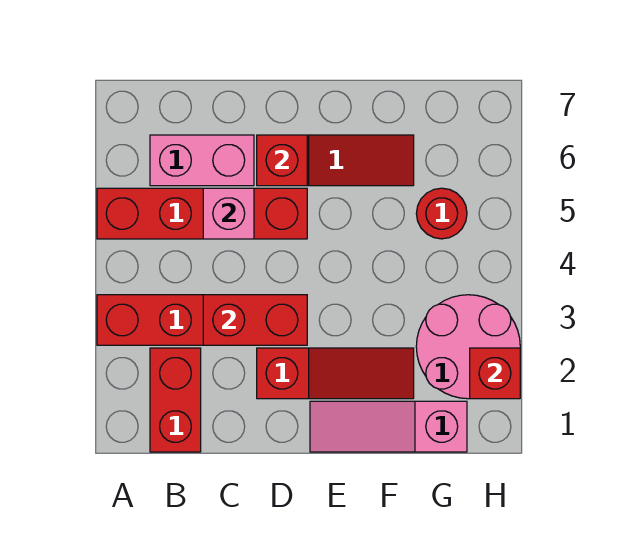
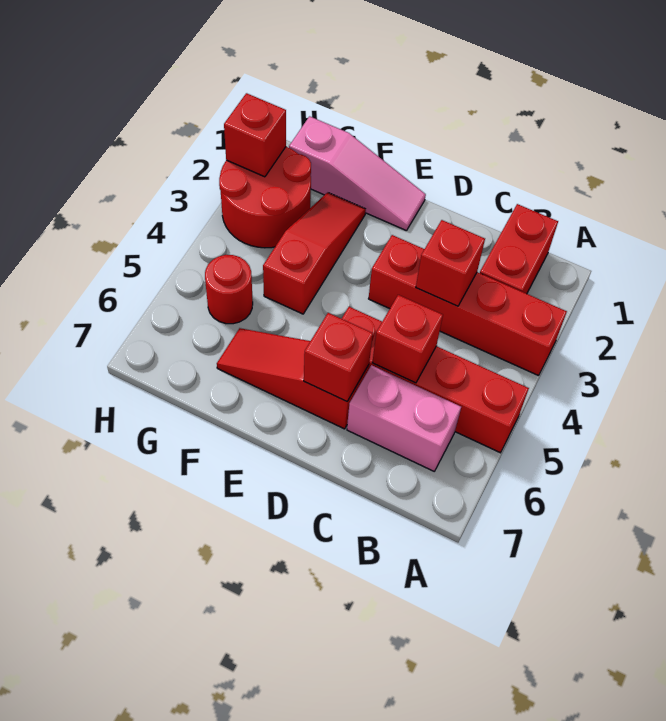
red 1x2 brick [203,295,307,345] -> red 1x1 brick [416,220,485,306]
pink 1x1 brick [203,188,254,239] -> red 1x1 brick [372,295,443,383]
red 1x3 slope [257,348,414,399] -> red 1x3 slope turned to [263,192,366,314]
pink 2x2 round brick [416,295,520,399] -> red 2x2 round brick [219,147,311,248]

